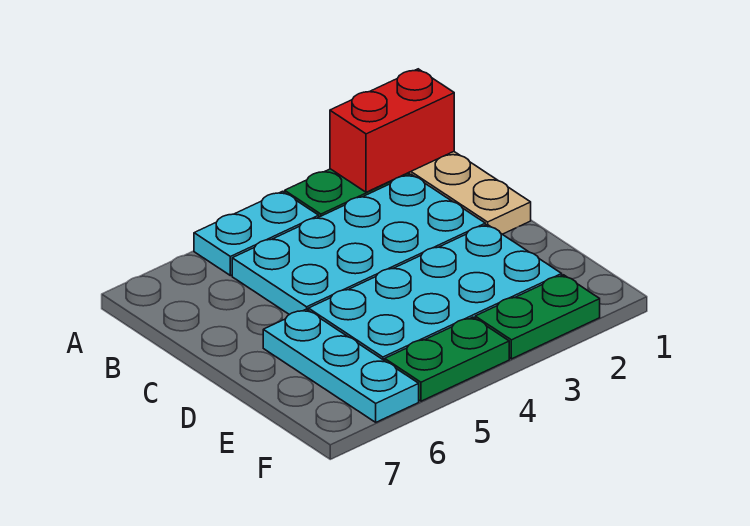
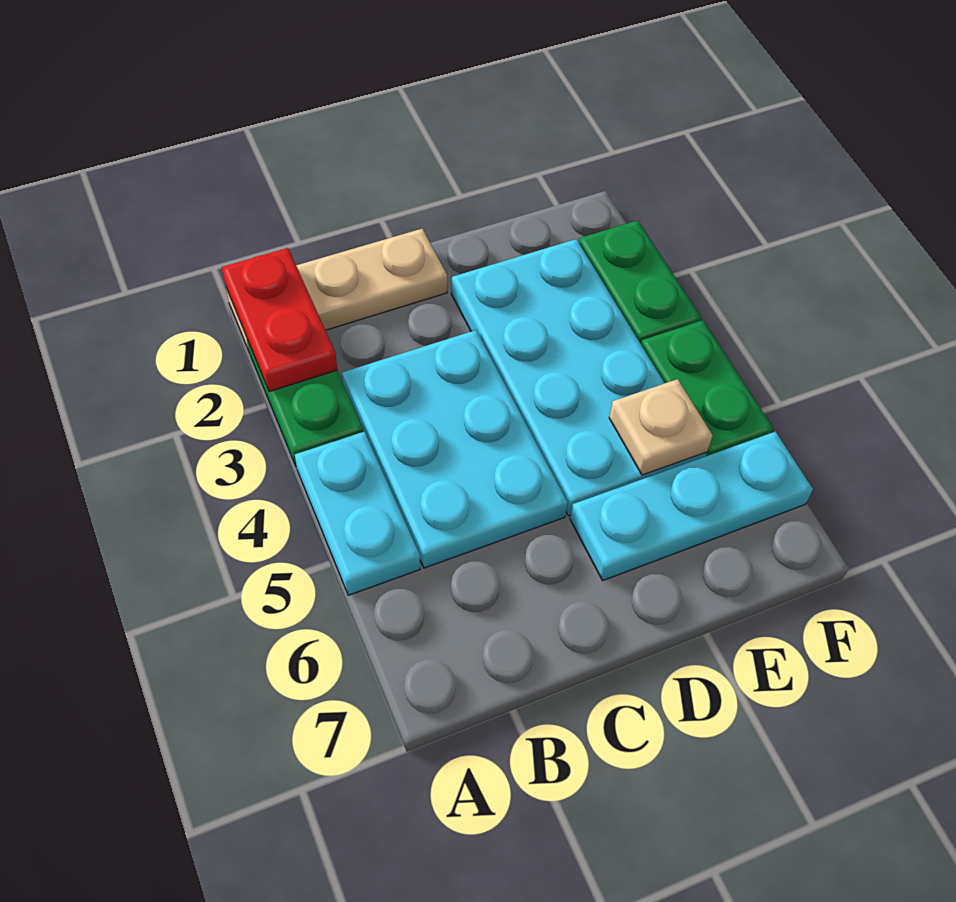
red 1x2 brick [330,69,454,192] -> red 1x2 plate [222,248,337,392]
cyan 2x4 plate [232,174,485,315] -> cyan 2x3 plate [342,330,568,568]
none -> tan 1x1 plate [609,379,713,475]

